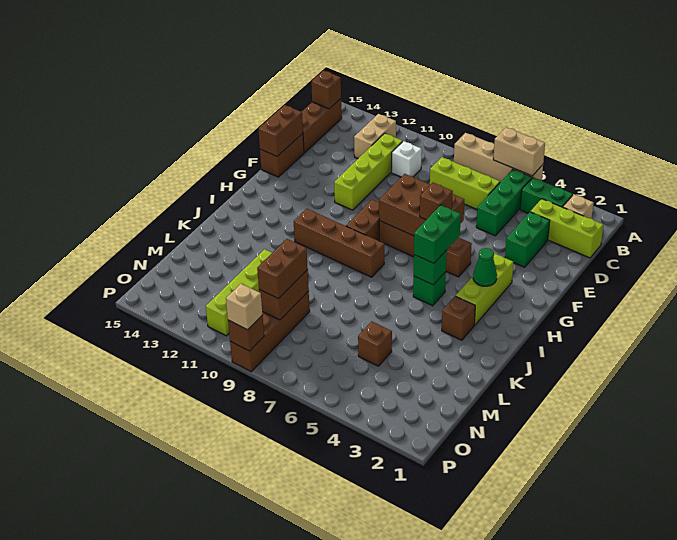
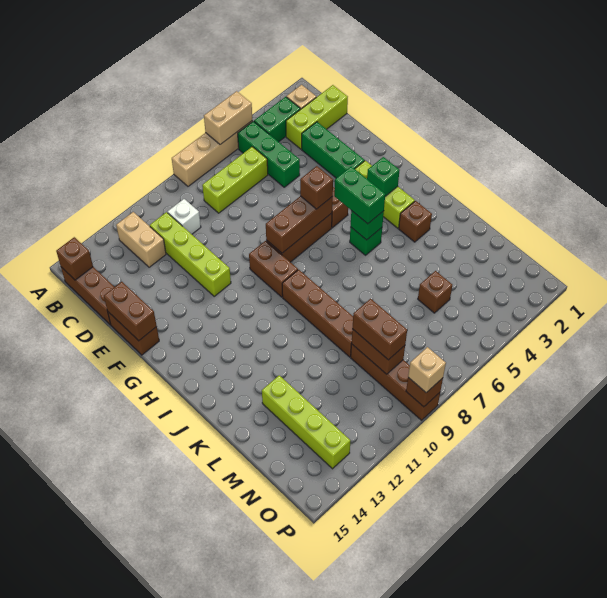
green 1x2 brick [505,212,550,267] -> green 1x3 brick [302,122,365,178]
brown 2x3 brick [379,174,464,236] -> brown 1x3 brick [266,196,333,253]
green 1x1 cone [473,248,497,286] -> green 1x1 brick [367,157,400,196]
brown 1x4 brick [294,209,384,277] -> brown 1x4 brick turned to [282,270,353,357]
lime 1x4 brick [206,249,272,336] -> lime 1x4 brick moved to [262,375,350,469]

